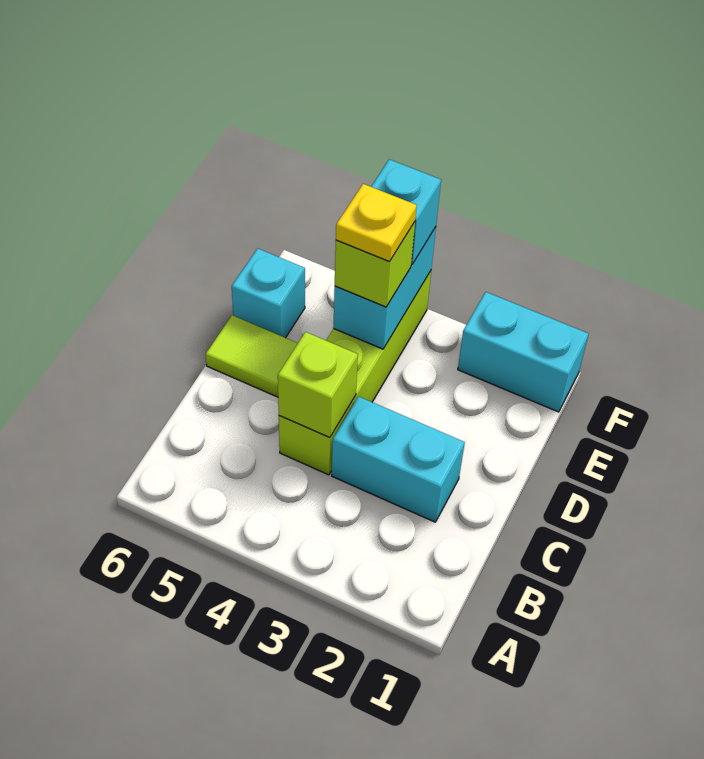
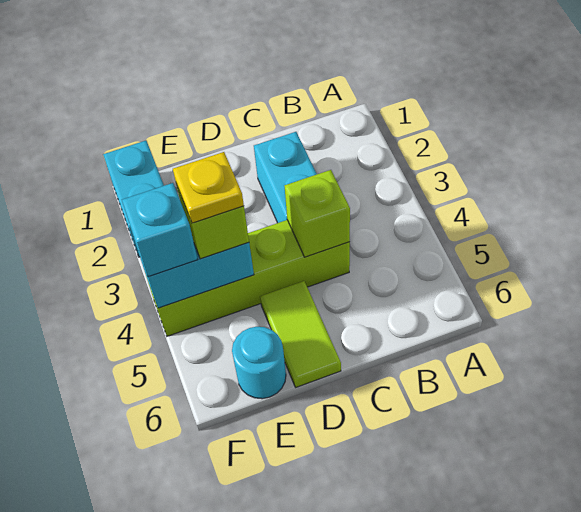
cyan 1x1 brick [232,248,305,338] -> cyan 1x1 round brick [232,327,286,399]

